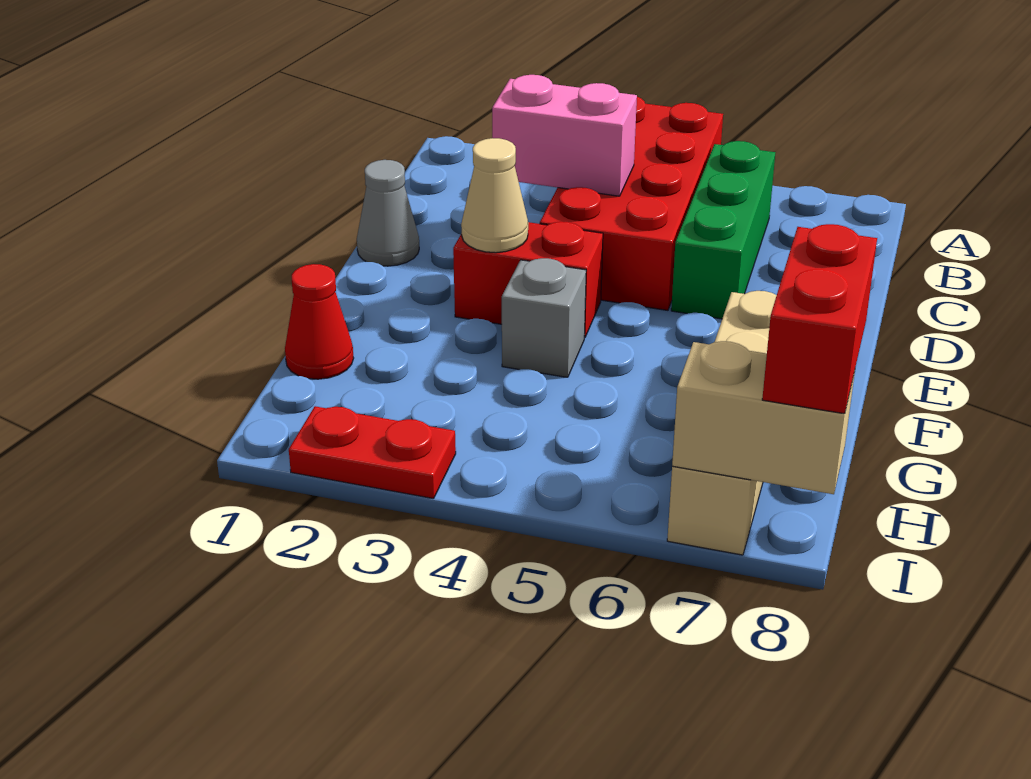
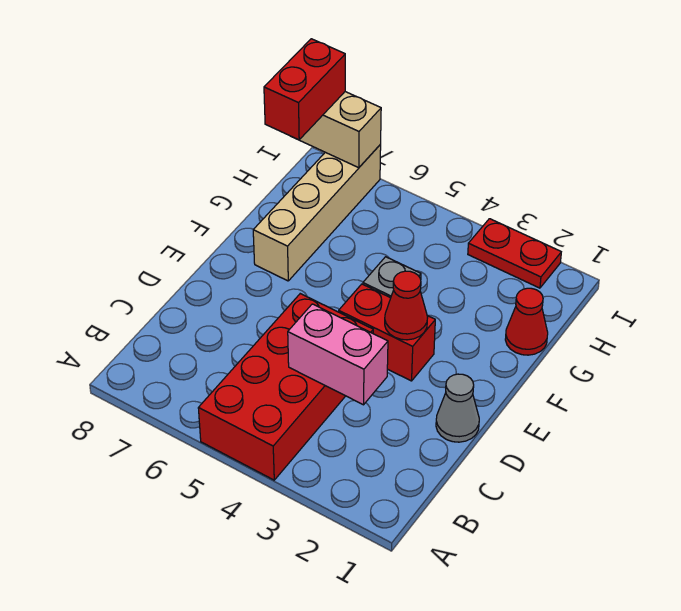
green 1x3 brick [671,141,775,319] -> none
tan 1x1 cone [461,138,528,253] -> red 1x1 cone [385,271,428,340]

